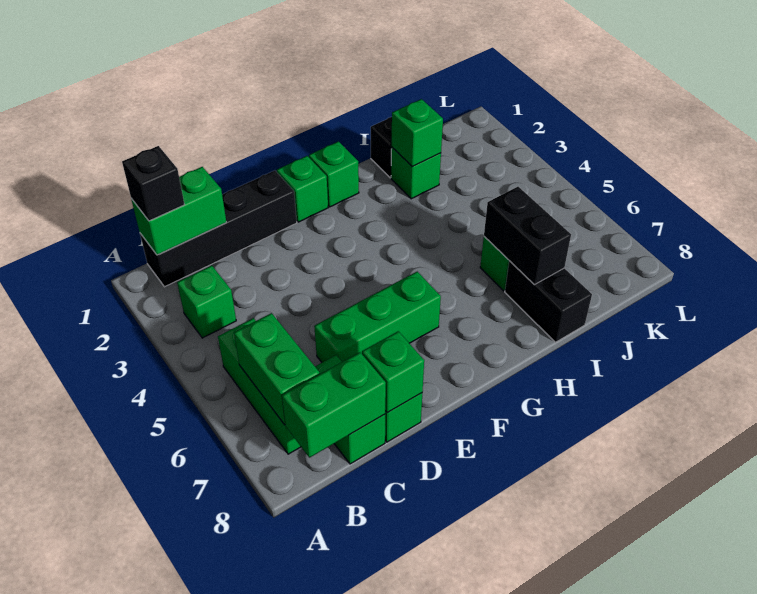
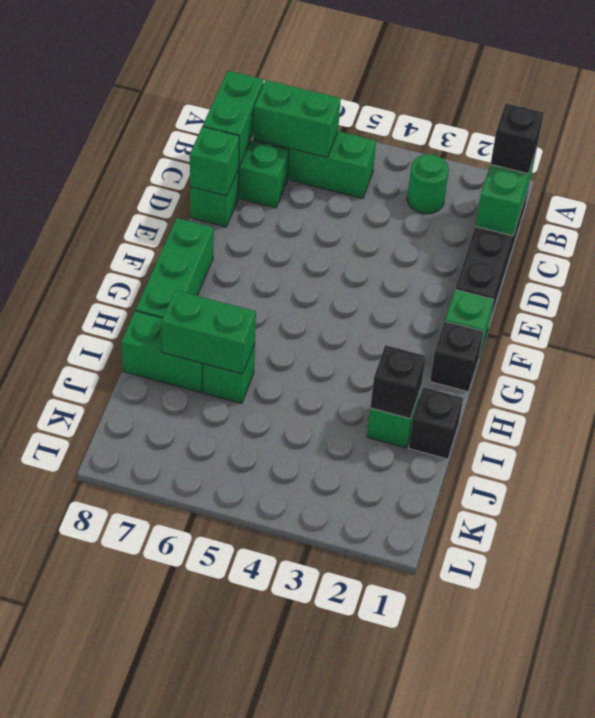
green 1x1 brick [177,266,236,338] -> green 1x1 round brick [407,154,449,214]
green 1x3 brick [314,272,441,362] -> green 1x3 brick moved to [136,218,214,318]
green 1x1 brick [309,141,359,207] -> black 1x1 brick [430,321,484,392]
green 1x1 brick [392,99,443,167] -> black 1x1 brick [370,345,426,419]
black 1x2 brick [484,187,571,285] -> green 1x2 brick [161,290,256,374]
black 1x2 brick [505,261,592,342] -> green 1x2 brick [121,311,203,393]

